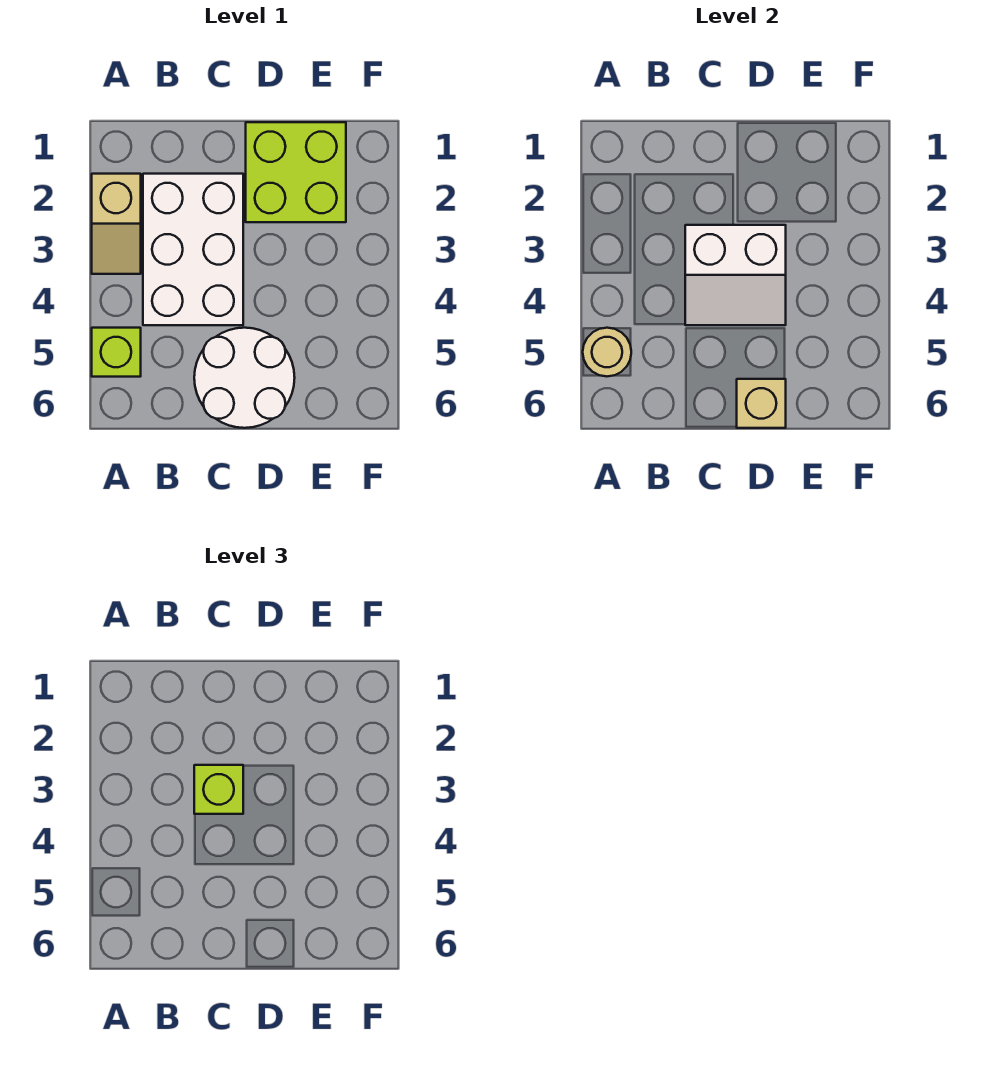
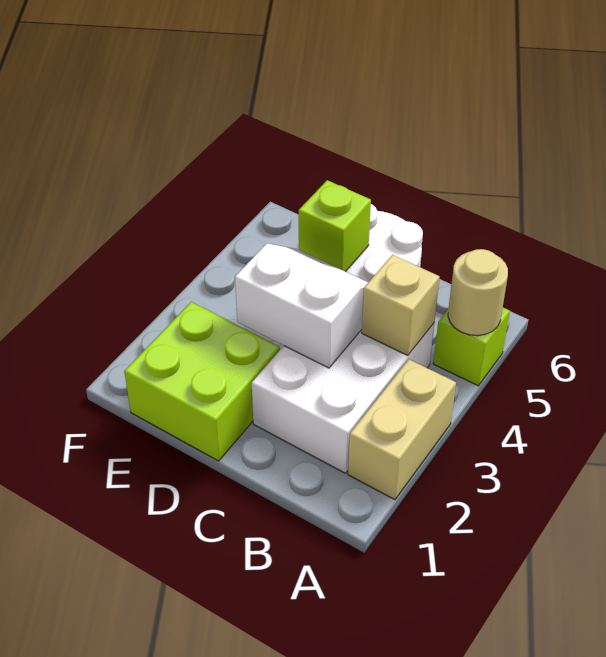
tan 1x2 slope [92,174,141,274] -> tan 1x2 brick [348,359,456,500]
lime 1x1 brick [194,765,243,814] -> lime 1x1 brick moved to [299,180,371,272]
tan 1x1 brick [737,379,786,428] -> tan 1x1 brick moved to [362,255,440,355]

